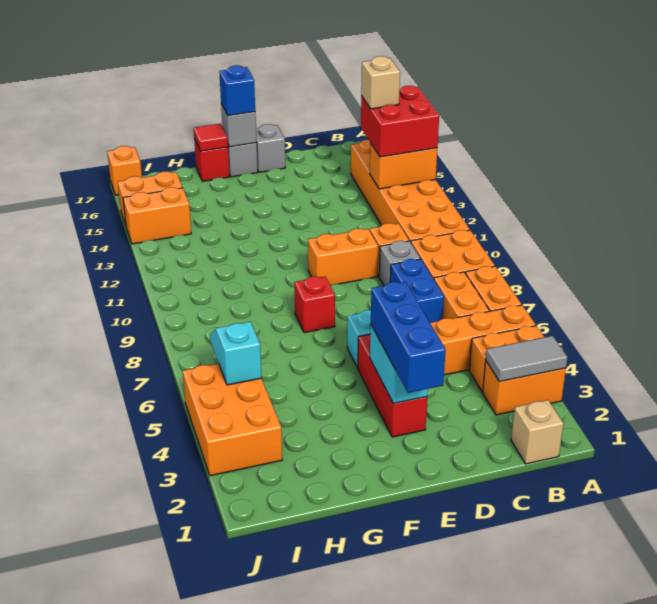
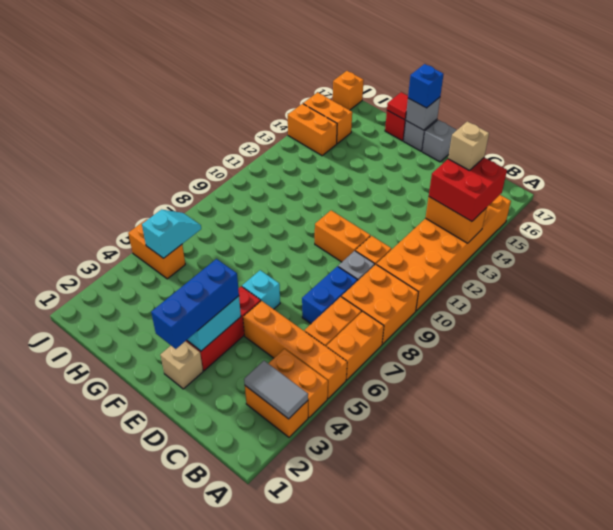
tan 1x1 brick [511,400,563,464] -> tan 1x1 brick moved to [160,341,203,389]
red 1x1 brick [294,276,335,333] -> none
orange 2x3 brick [183,364,282,476] -> orange 1x2 brick [128,219,185,279]

